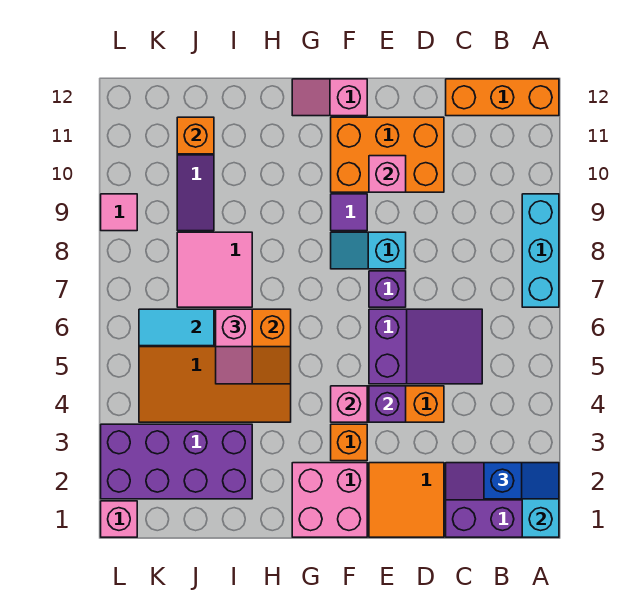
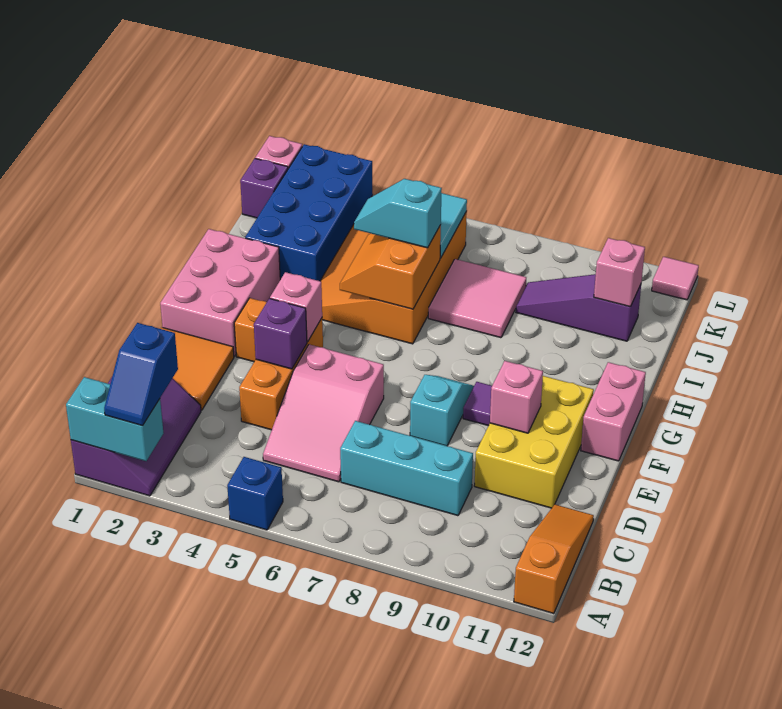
none -> blue 1x1 brick [227,457,283,530]
cyan 1x3 brick [522,194,559,307] -> cyan 1x3 brick moved to [340,421,473,516]
orange 1x3 brick [446,79,559,116] -> orange 1x3 slope [514,505,594,614]
purple 2x3 slope [369,309,482,384] -> pink 2x3 slope [263,344,384,482]
orange 2x3 brick [331,117,444,192] -> yellow 2x3 brick [474,376,594,508]
purple 1x1 brick [369,271,406,307] -> purple 1x1 brick moved to [240,159,288,218]
pink 2x2 brick [292,463,367,537] -> pink 2x3 brick [160,229,280,356]
pink 1x2 slope [292,79,367,116] -> pink 1x2 brick [581,362,646,461]
purple 2x4 brick [101,424,252,499] -> blue 2x4 brick [245,144,373,281]
pink 1x2 slope [216,309,252,384] -> cyan 1x2 slope [354,179,442,248]
orange 1x1 brick [177,117,214,154] -> pink 1x1 brick [594,238,645,307]
pink 1x1 tile [101,194,137,231] -> pink 1x1 tile moved to [652,257,699,300]

